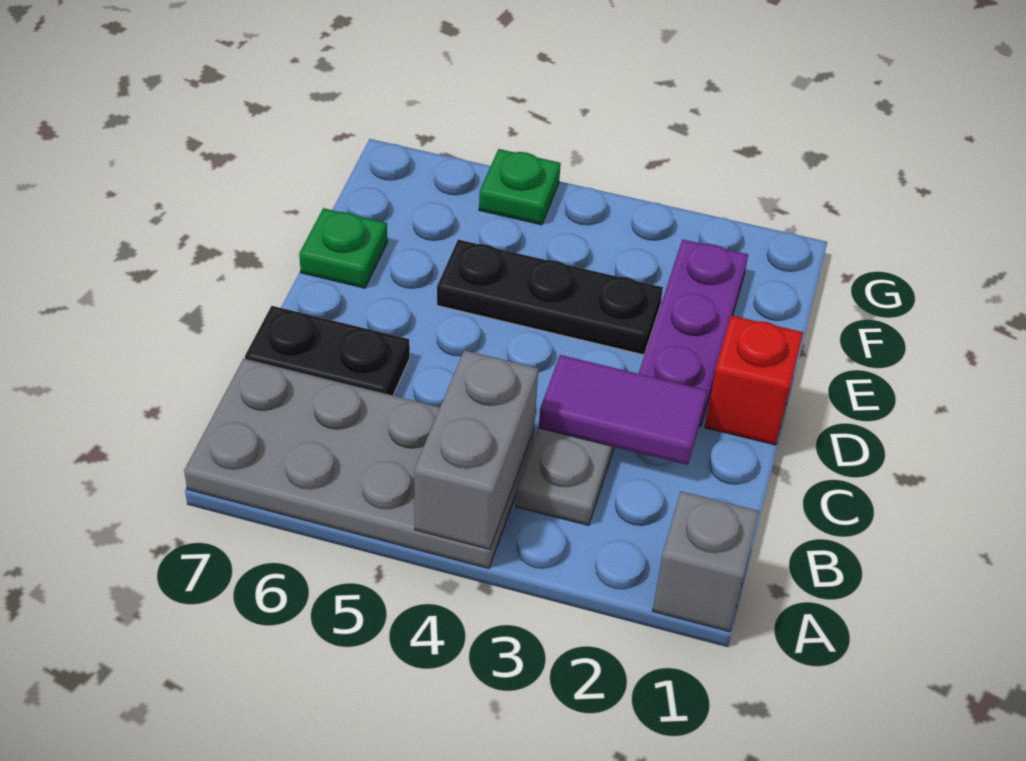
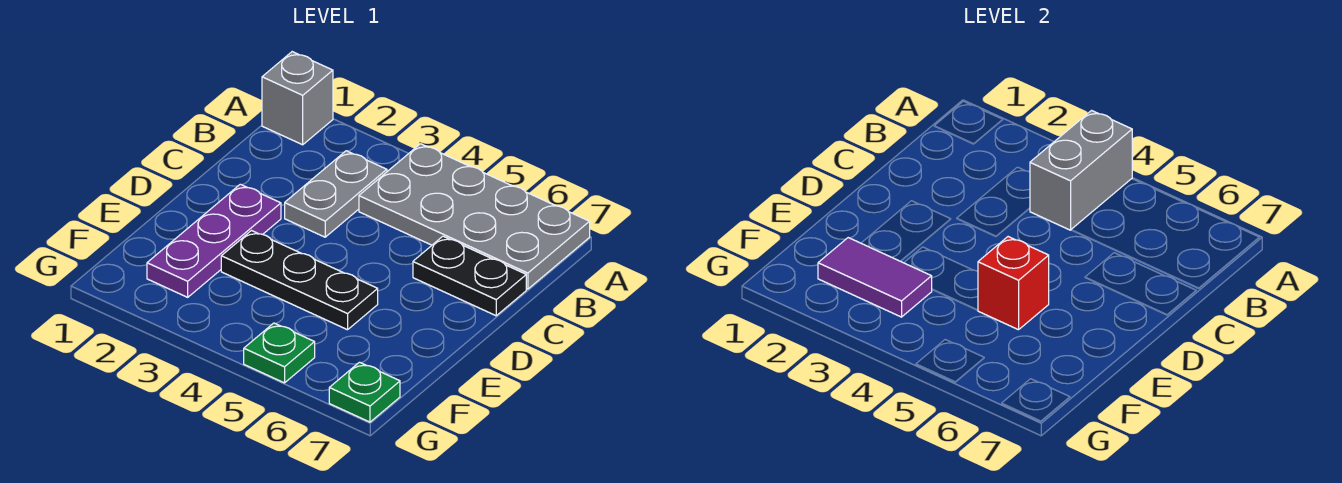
purple 1x2 tile [539,355,707,465] -> purple 1x2 tile moved to [818,238,932,317]
red 1x1 brick [705,315,803,445] -> red 1x1 brick moved to [978,237,1049,330]
green 1x1 plate [299,208,387,288] -> green 1x1 plate moved to [329,362,400,422]

